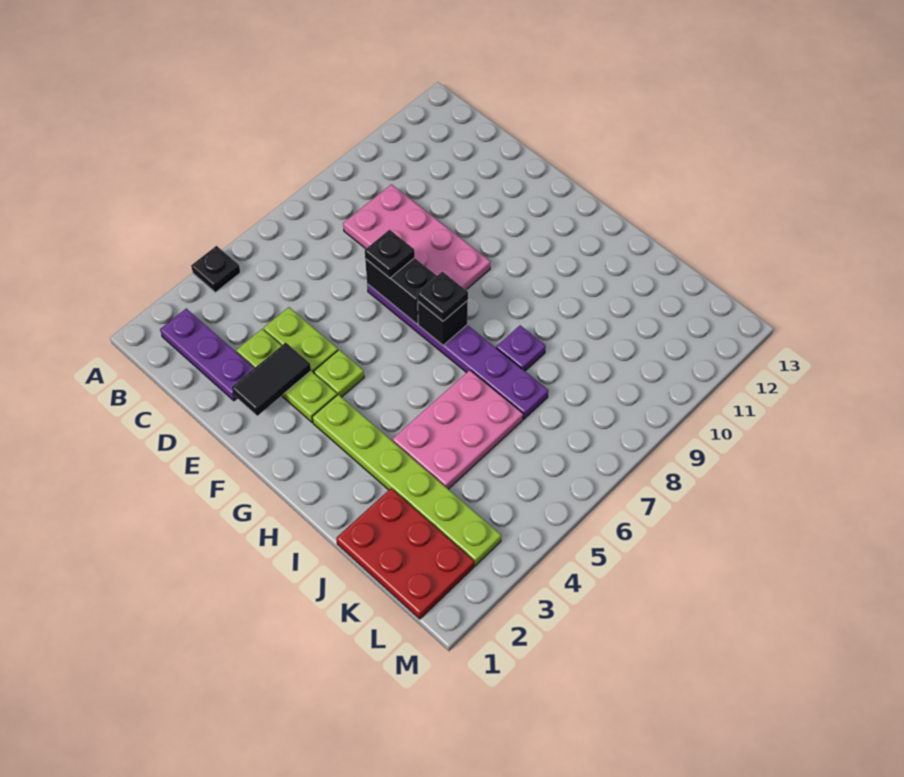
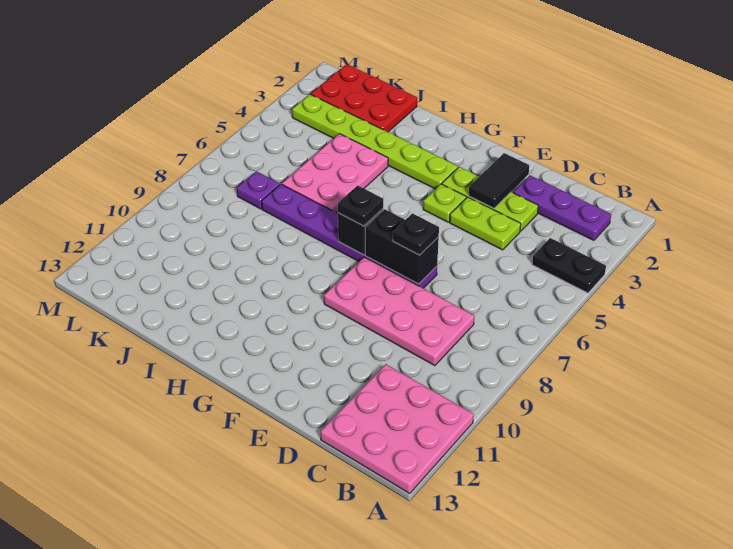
black 1x1 plate [191,246,241,292] -> black 1x2 plate [532,238,606,293]
none -> pink 3x3 plate [321,364,474,493]
purple 1x1 plate [496,326,546,371] -> purple 1x1 plate moved to [237,171,280,209]

